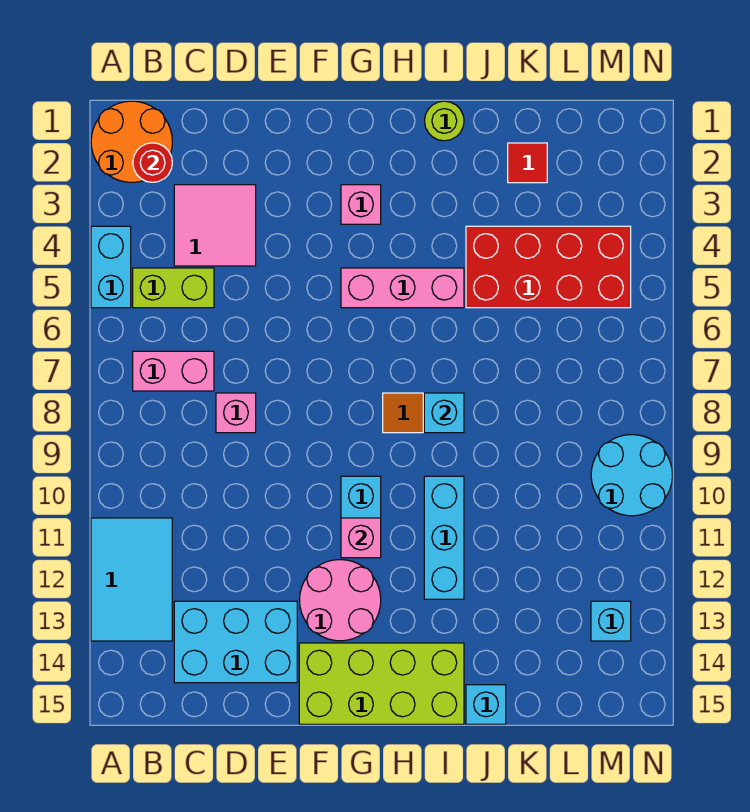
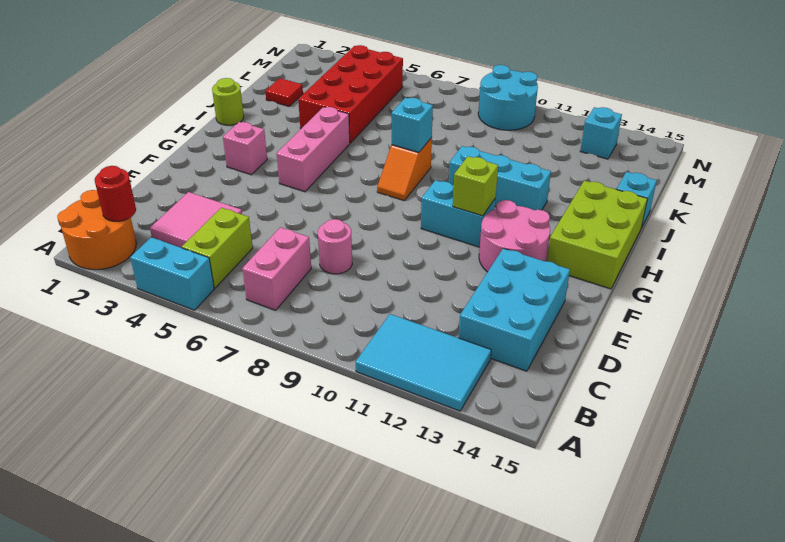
pink 1x1 brick [216,393,256,433] -> pink 1x1 round brick [318,219,352,274]
lime 2x4 brick [299,643,464,724] -> lime 2x3 brick [547,180,647,289]
pink 1x1 brick [341,518,381,558] -> lime 1x1 brick [453,156,498,216]

